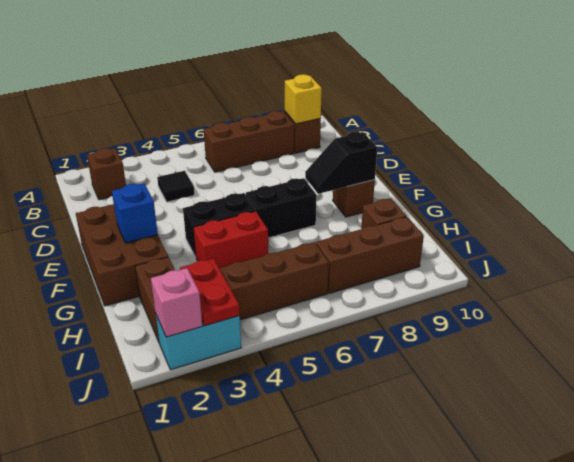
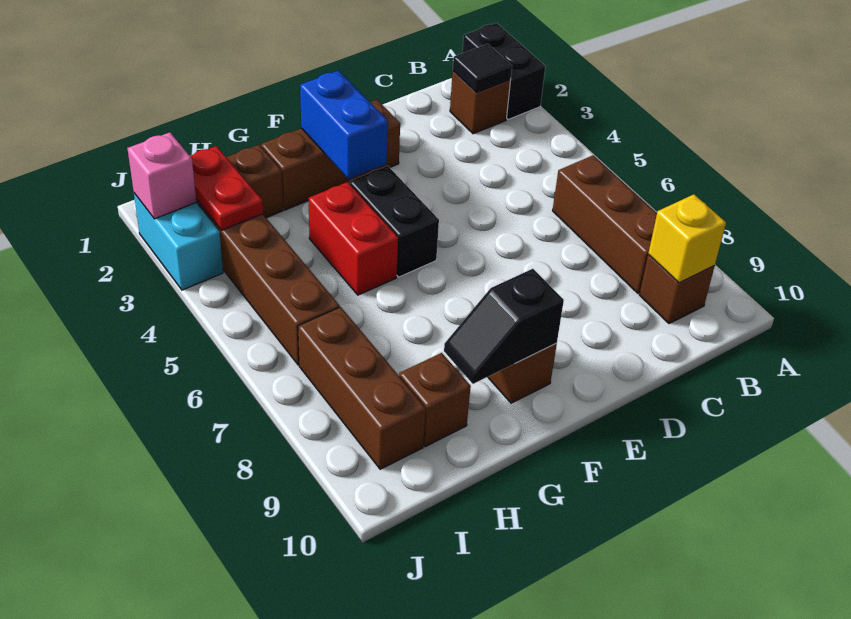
black 1x1 tile [157,171,194,202] -> black 1x1 tile moved to [453,44,512,93]
brown 2x3 brick [76,204,168,306] -> brown 1x3 brick [261,100,400,210]
blue 1x1 brick [112,183,158,243] -> blue 1x2 brick [300,71,388,179]
black 1x2 brick [246,178,317,238] -> black 1x2 brick moved to [462,23,546,120]
black 1x2 slope [305,132,377,194] -> black 1x2 slope turned to [444,269,564,384]
red 1x2 plate [180,258,240,326] -> red 1x2 plate turned to [190,146,263,230]

